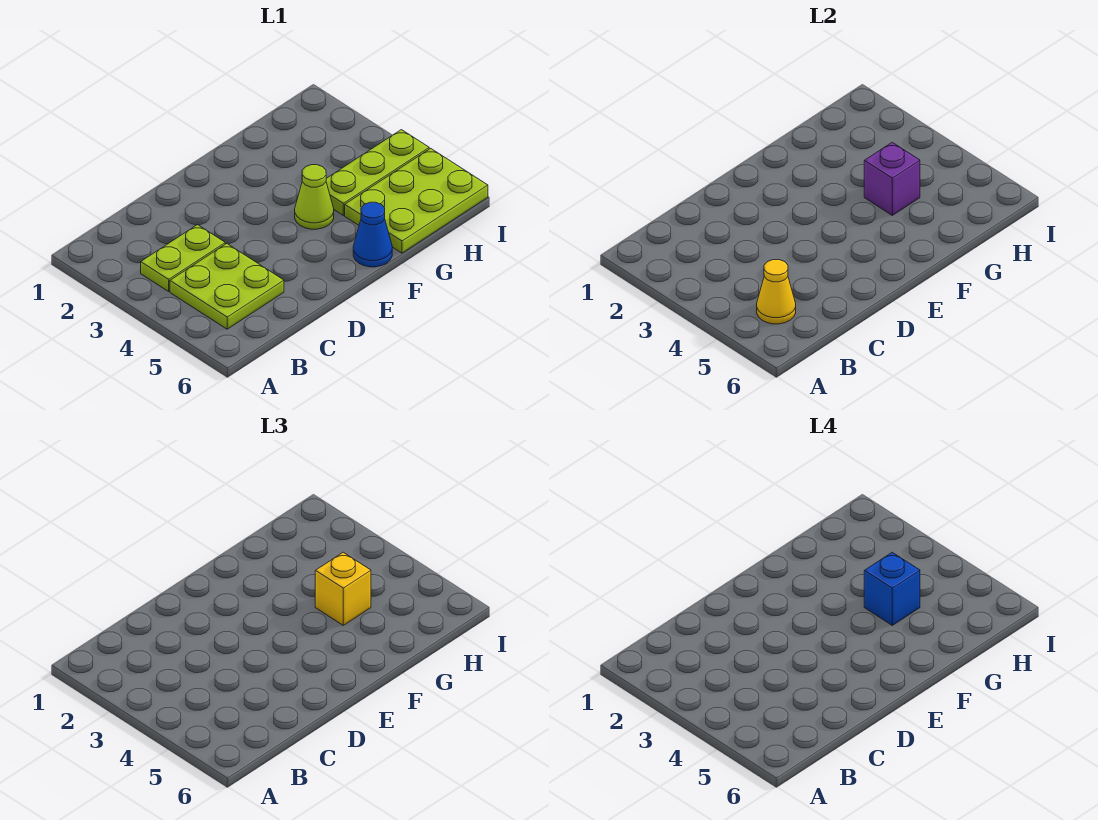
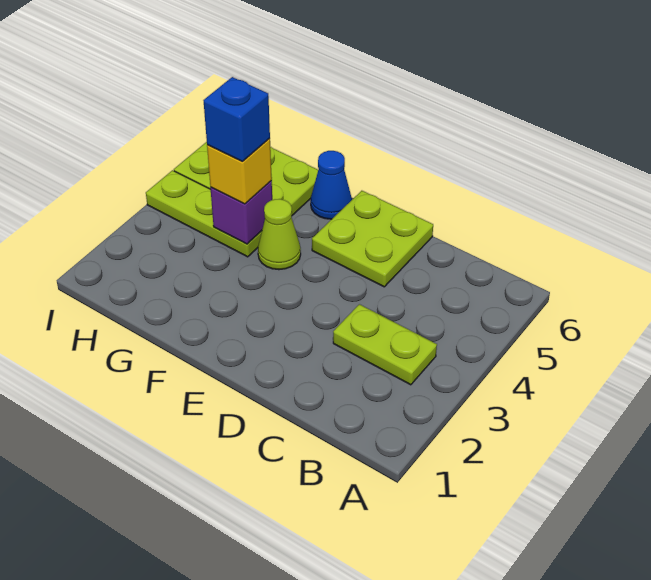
lime 2x2 plate [170,244,284,329] -> lime 2x2 plate moved to [312,191,433,287]
yellow 1x1 cone [757,260,796,324] -> none

